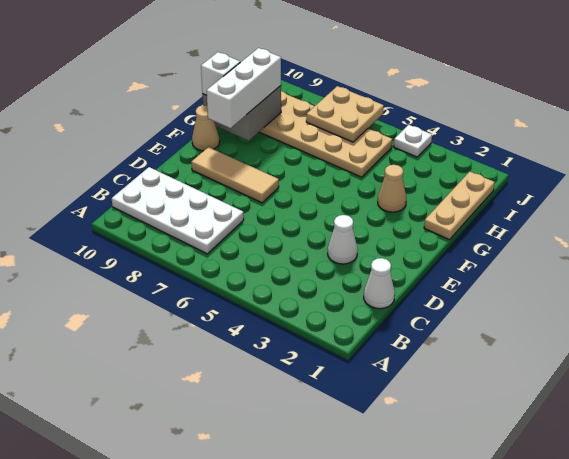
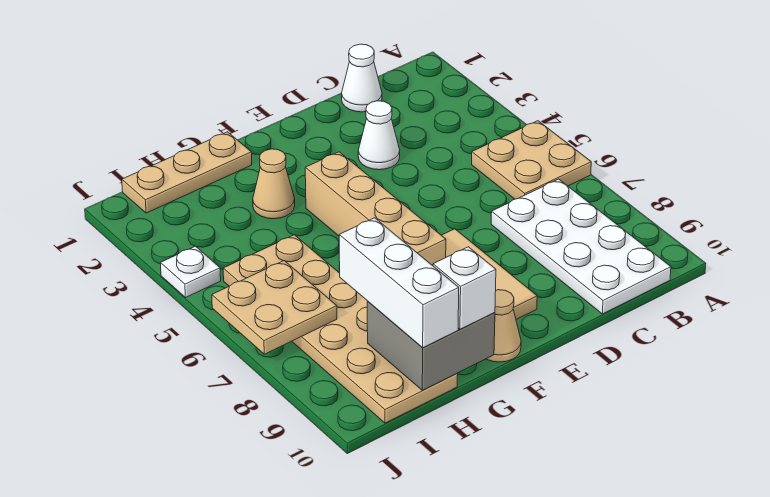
none -> tan 2x2 plate [472,121,591,199]
none -> tan 1x4 brick [305,152,446,266]
white 1x3 brick [207,48,281,128] -> white 1x3 brick turned to [339,218,459,348]

